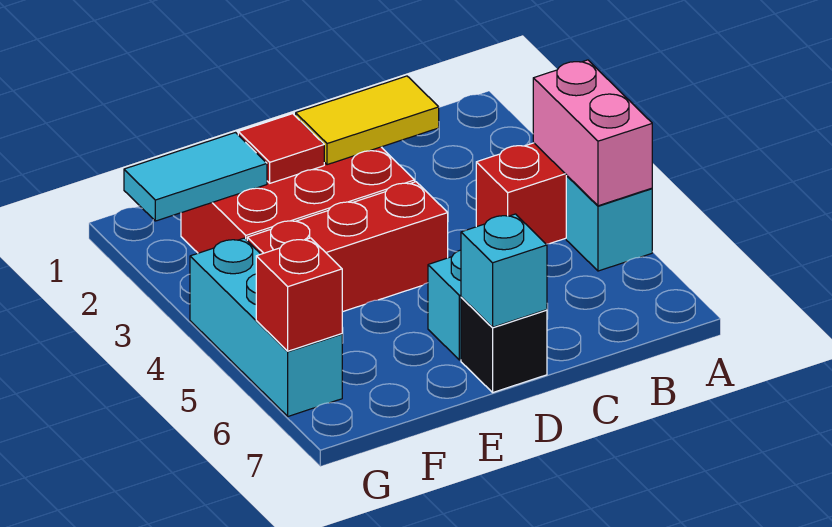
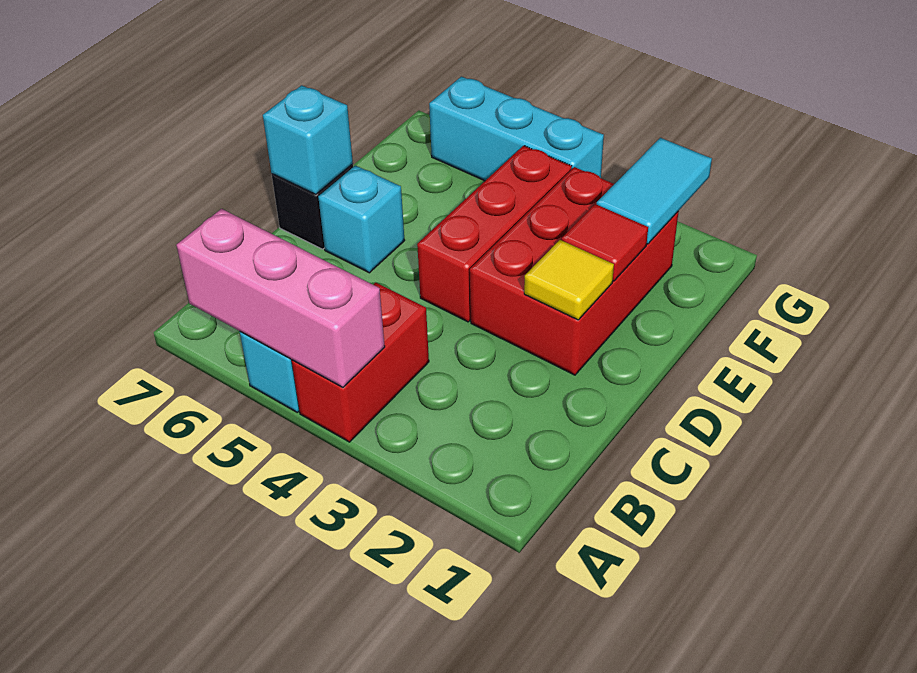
pink 1x2 brick [533,60,652,206] -> pink 1x3 brick [176,209,385,387]
yellow 1x2 tile [296,76,439,165] -> yellow 1x1 tile [524,240,614,320]
red 1x1 brick [256,238,342,351] -> none

